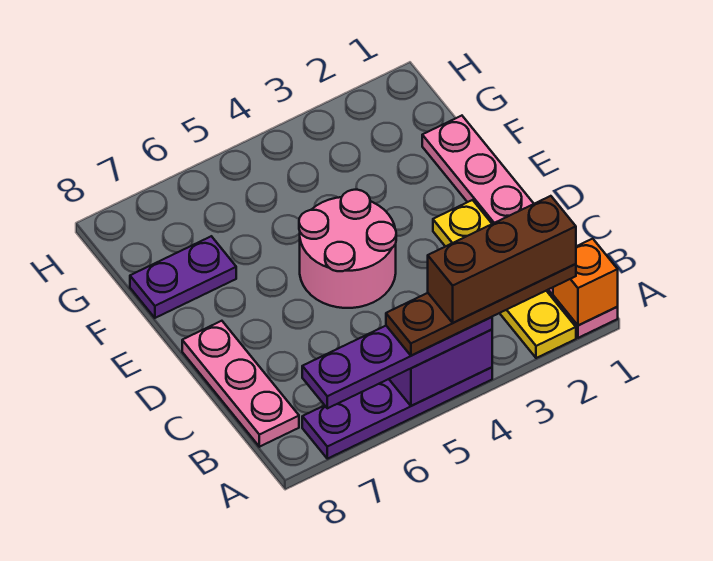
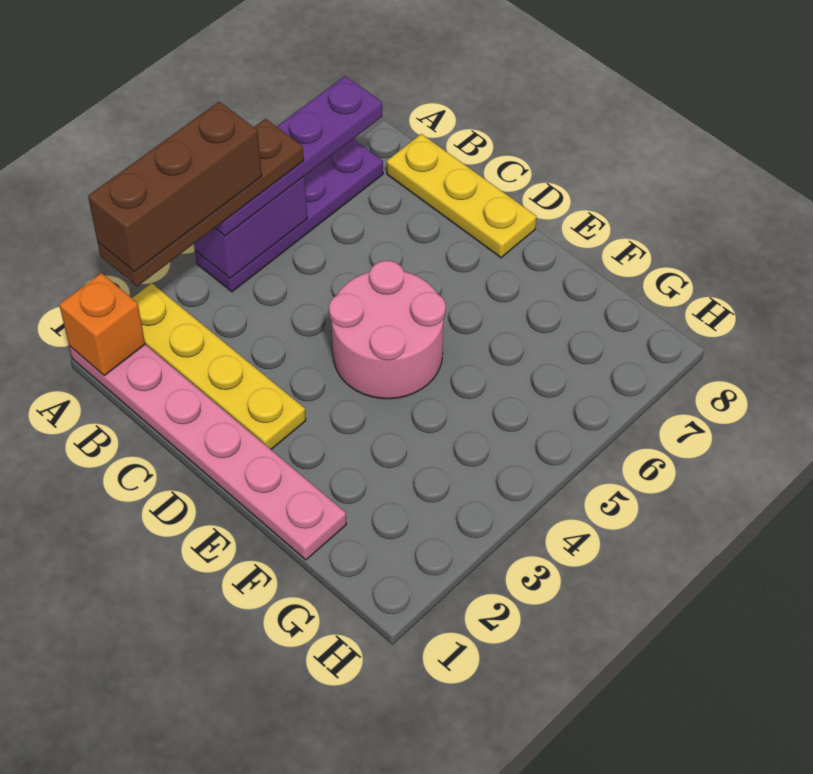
pink 1x3 plate [182,321,299,447] -> yellow 1x3 plate [387,134,537,258]
purple 1x2 plate [130,236,236,318] -> none

